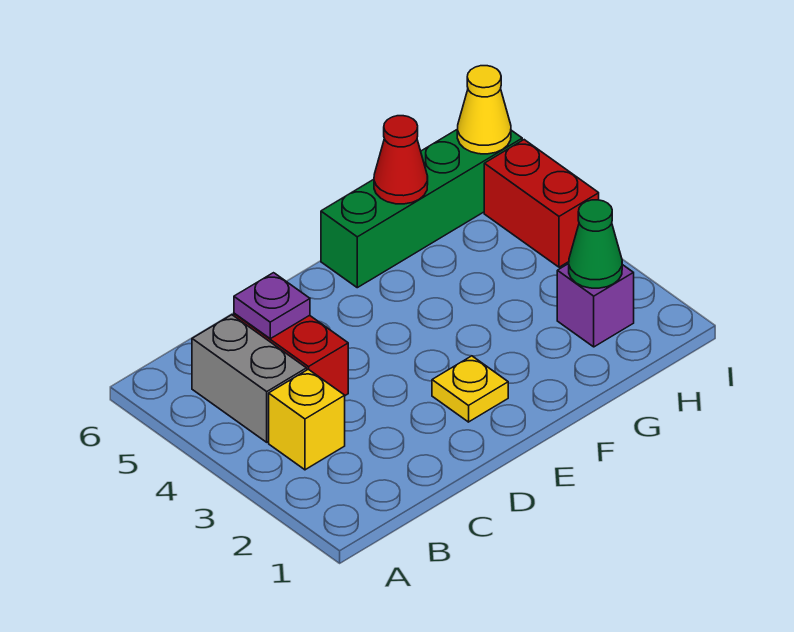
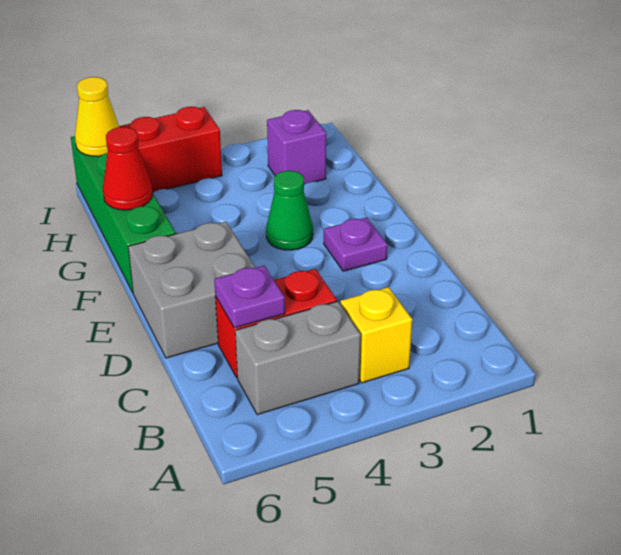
none -> grey 2x2 brick [128,221,255,358]
yellow 1x1 plate [432,356,508,422] -> purple 1x1 plate [324,218,387,271]
green 1x1 cone [569,200,622,288] -> green 1x1 cone moved to [266,171,313,250]

